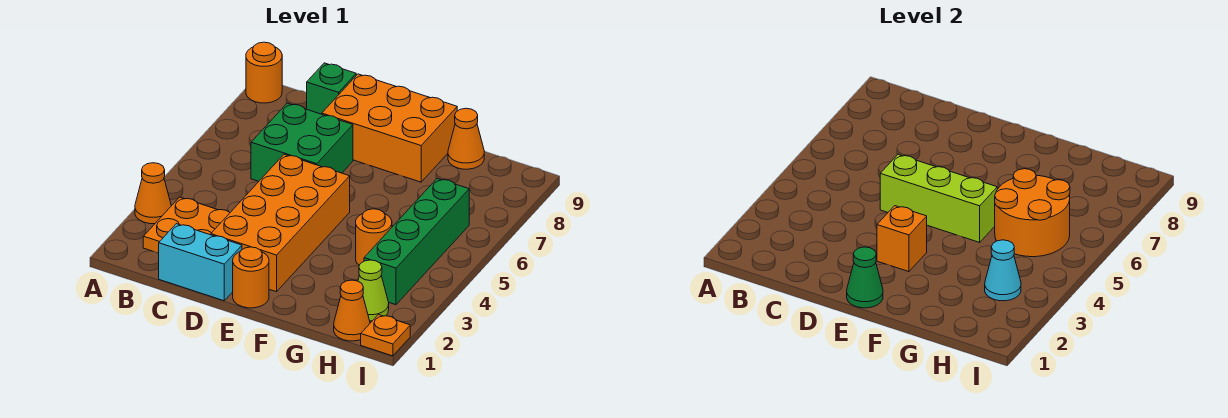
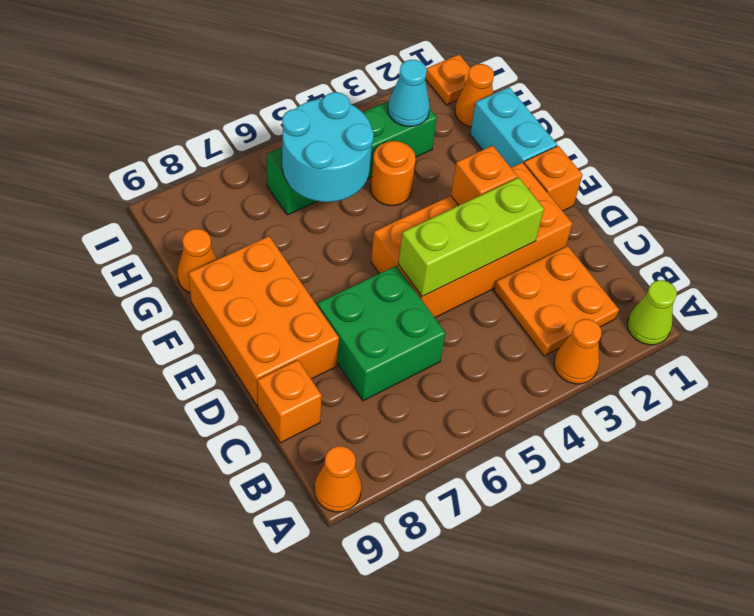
orange 1x1 round brick [246,42,282,103] -> orange 1x1 cone [314,446,361,512]
cyan 1x2 brick [158,224,242,301] -> cyan 1x2 brick moved to [470,87,557,167]
green 1x1 brick [307,63,356,114] -> orange 1x1 brick [257,360,322,443]
lime 1x3 brick [880,154,997,242] -> lime 1x3 brick turned to [398,178,544,297]
orange 1x1 round brick [233,247,269,308] -> orange 1x1 brick [524,146,582,211]
green 1x1 cone [847,247,883,308] -> none
orange 2x2 round brick [995,169,1070,257] -> cyan 2x2 round brick [282,92,374,202]
lime 1x1 cone [358,260,389,321] -> lime 1x1 cone moved to [627,280,677,345]

